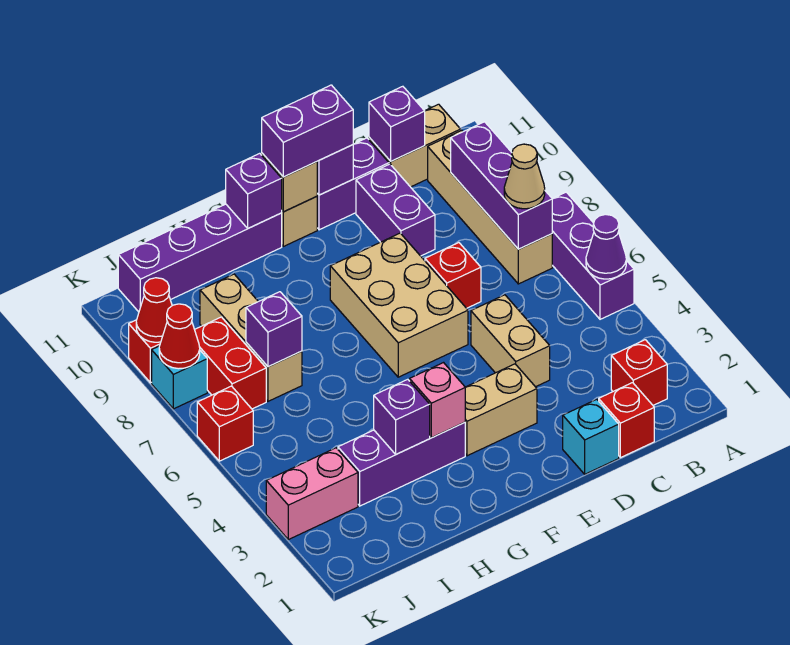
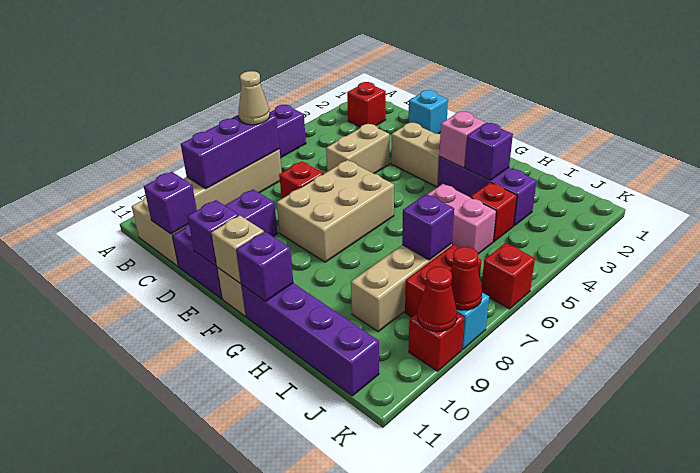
purple 1x1 cone [586,214,626,279] -> none
red 1x1 brick [599,383,654,458] -> red 1x1 brick moved to [471,182,517,242]
purple 1x2 brick [262,85,353,177] -> none
pink 1x2 brick [266,448,358,540] -> pink 1x2 brick moved to [428,184,496,254]

